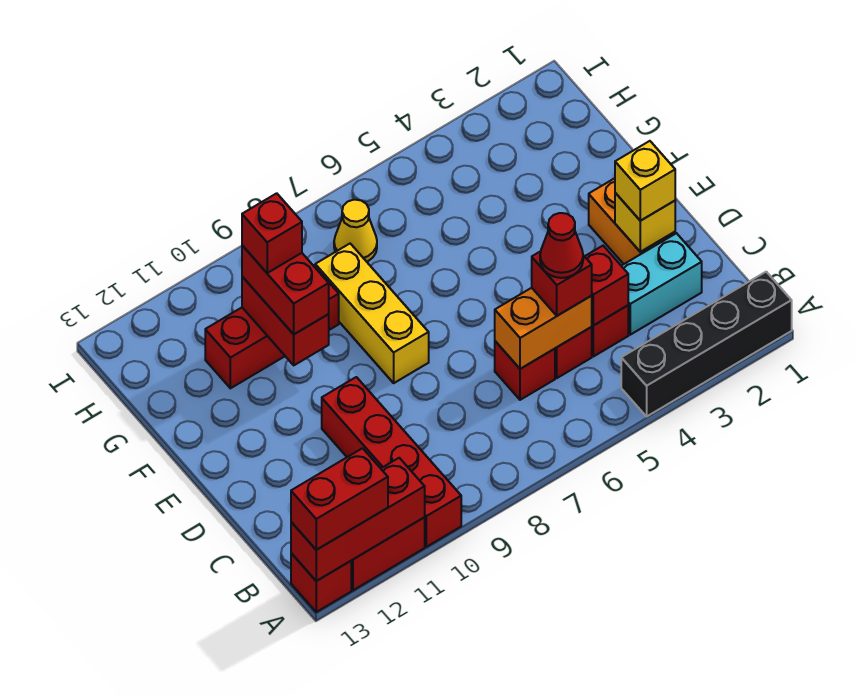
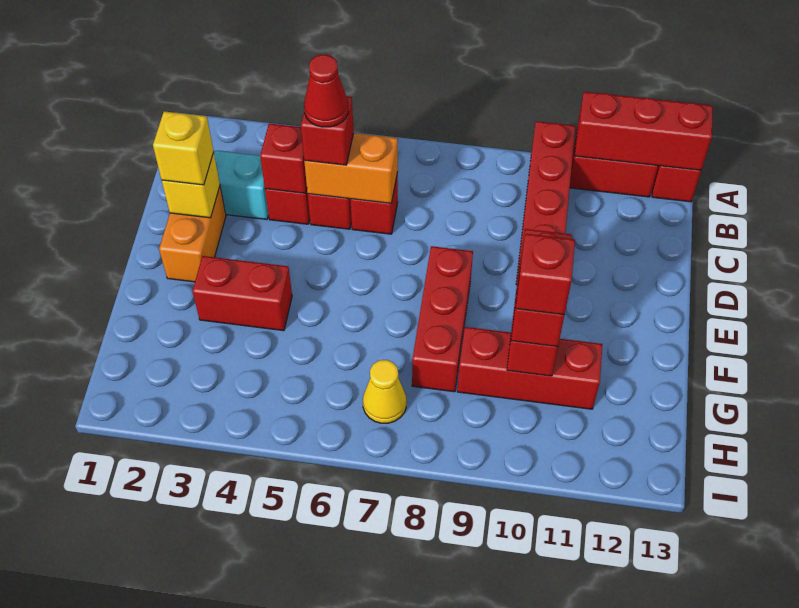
black 1x4 brick [621,272,792,416] -> none
red 1x2 brick [291,448,388,550] -> red 1x2 brick moved to [193,256,292,331]
yellow 1x3 brick [315,244,429,383] -> red 1x3 brick [412,246,473,392]

